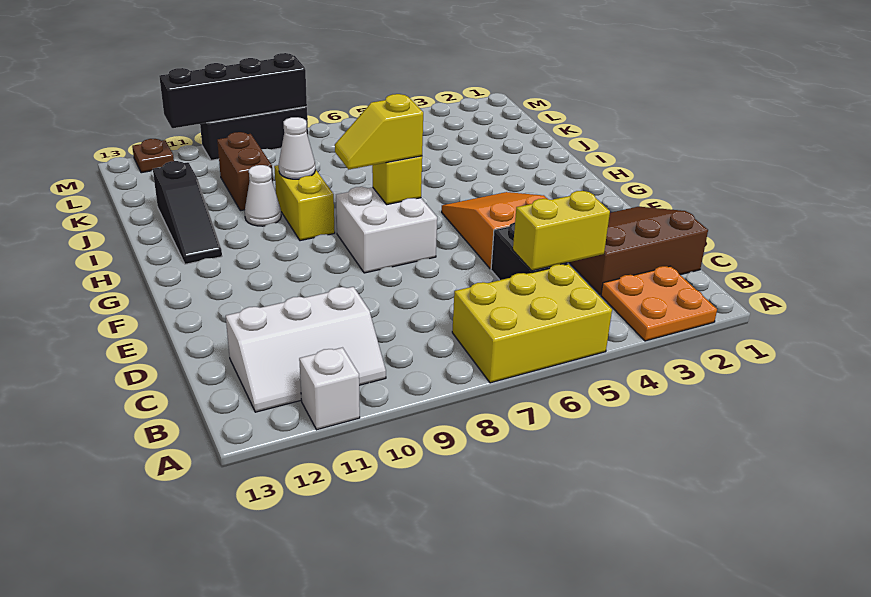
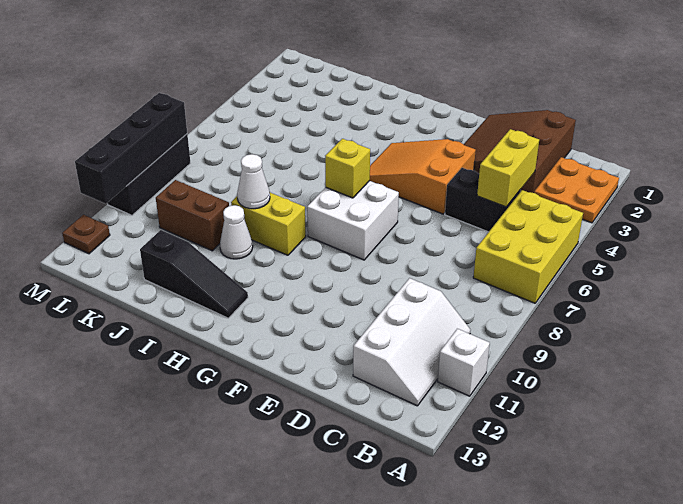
yellow 1x2 slope [335,94,423,169] -> none

